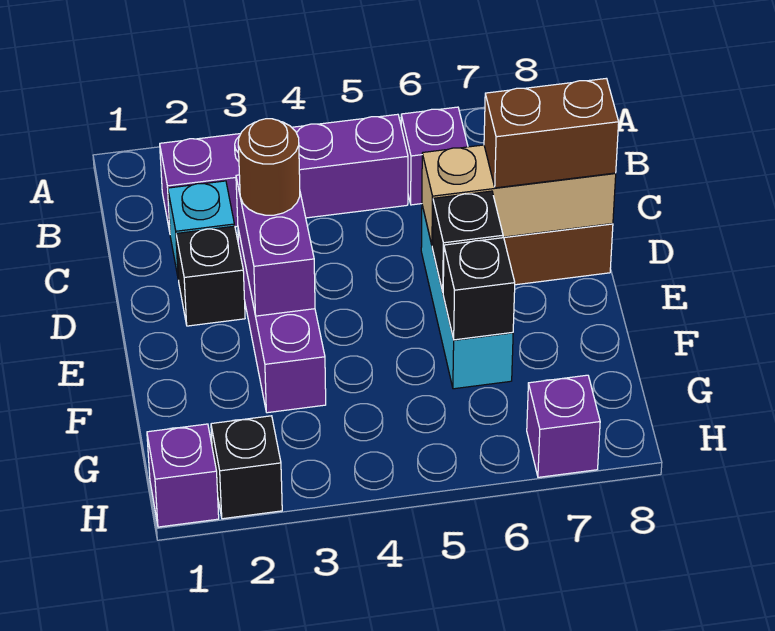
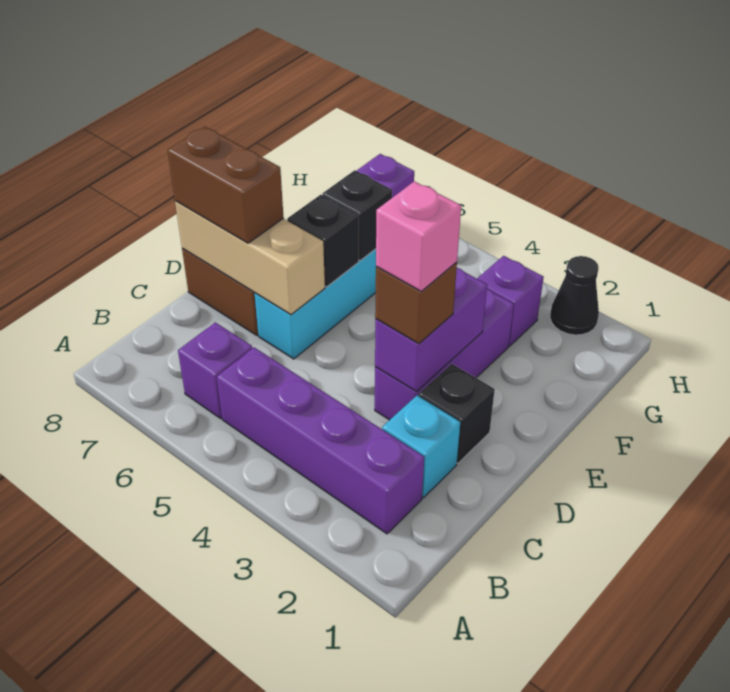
brown 1x1 round brick [238,119,300,215] -> brown 1x1 brick [375,262,457,344]
none -> pink 1x1 brick [376,181,461,291]
purple 1x1 brick [147,424,219,527] -> purple 1x1 brick moved to [477,256,544,346]
black 1x1 brick [211,416,282,519] -> black 1x1 cone [550,256,599,335]

